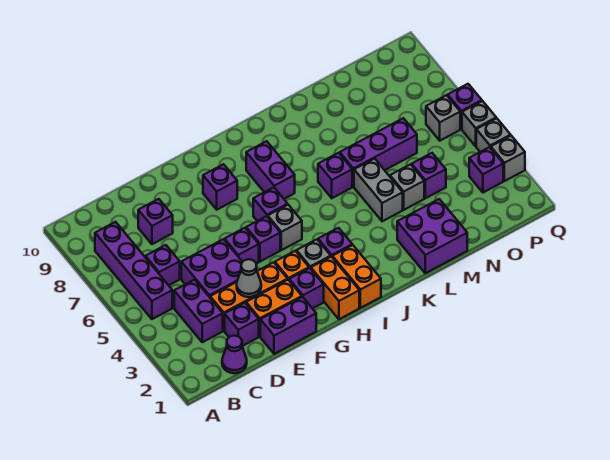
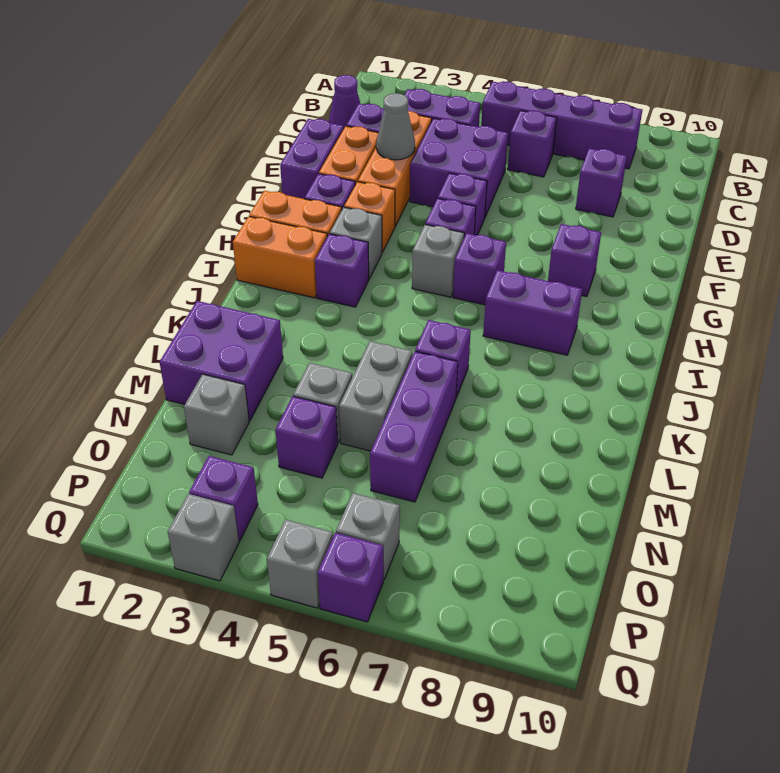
grey 1x2 brick [354,159,403,221] -> grey 1x2 brick turned to [339,341,412,451]
grey 1x1 brick [476,118,511,152] -> grey 1x1 brick moved to [184,374,249,455]

